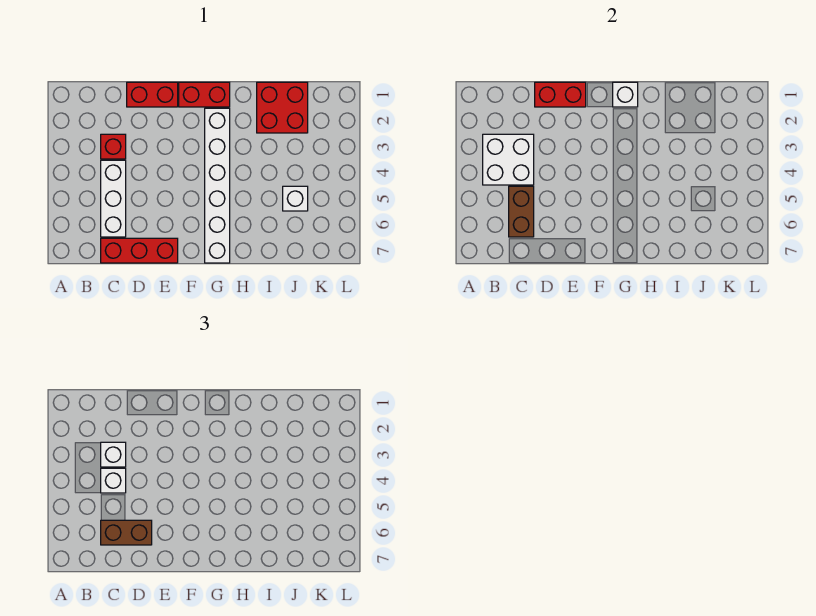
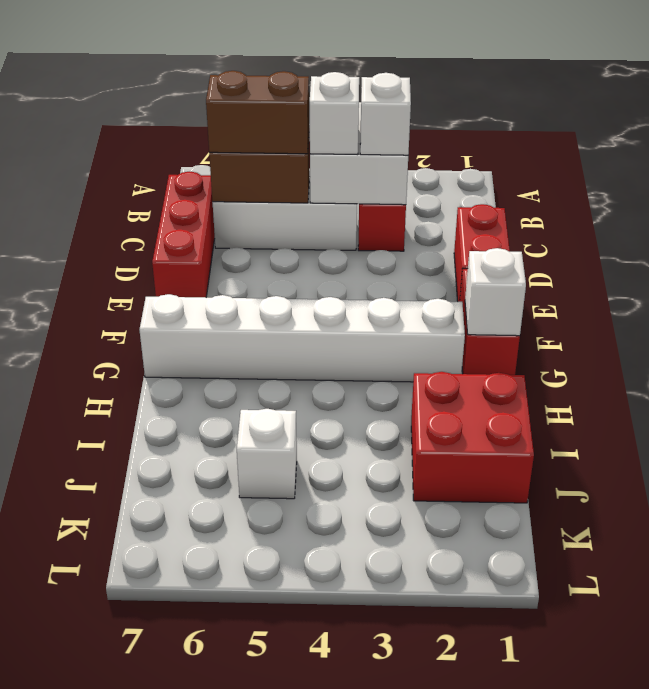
brown 1x2 brick [101,520,152,545] -> brown 1x2 brick turned to [206,71,309,154]
red 1x2 brick [535,82,586,107] -> none

